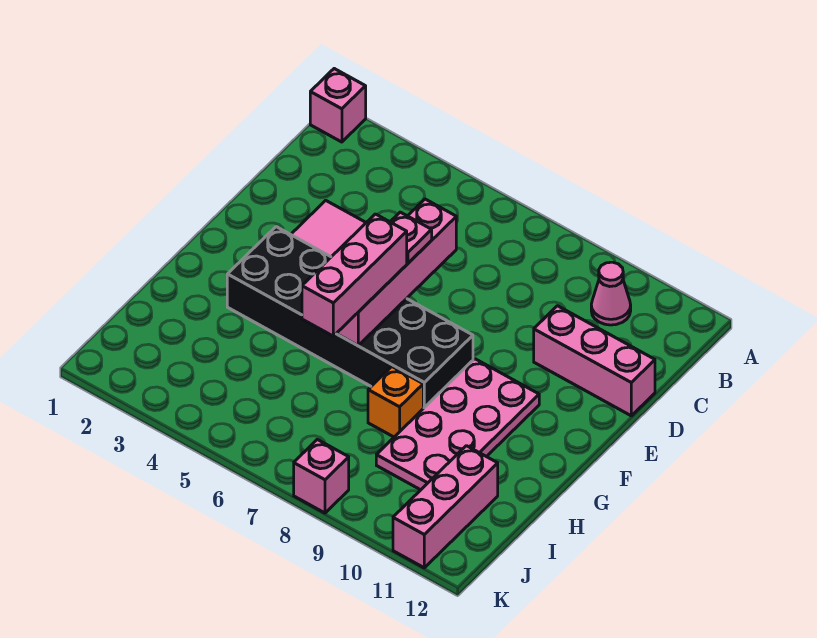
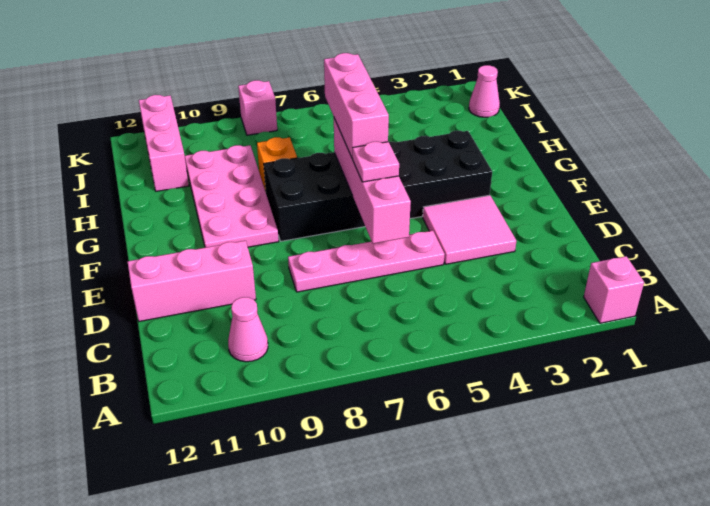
none -> pink 1x4 plate [288,231,445,292]
none -> pink 1x1 cone [469,65,500,117]

